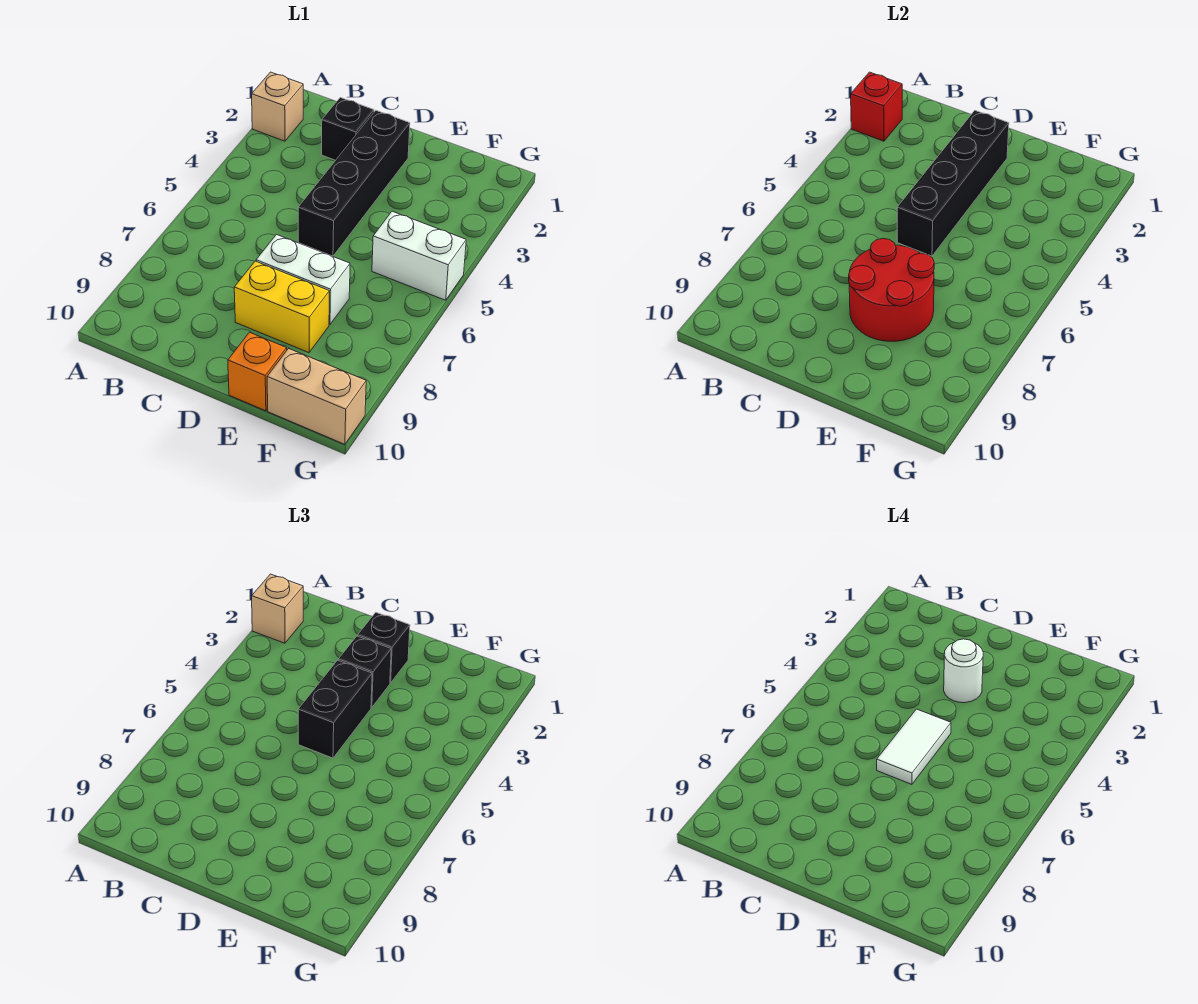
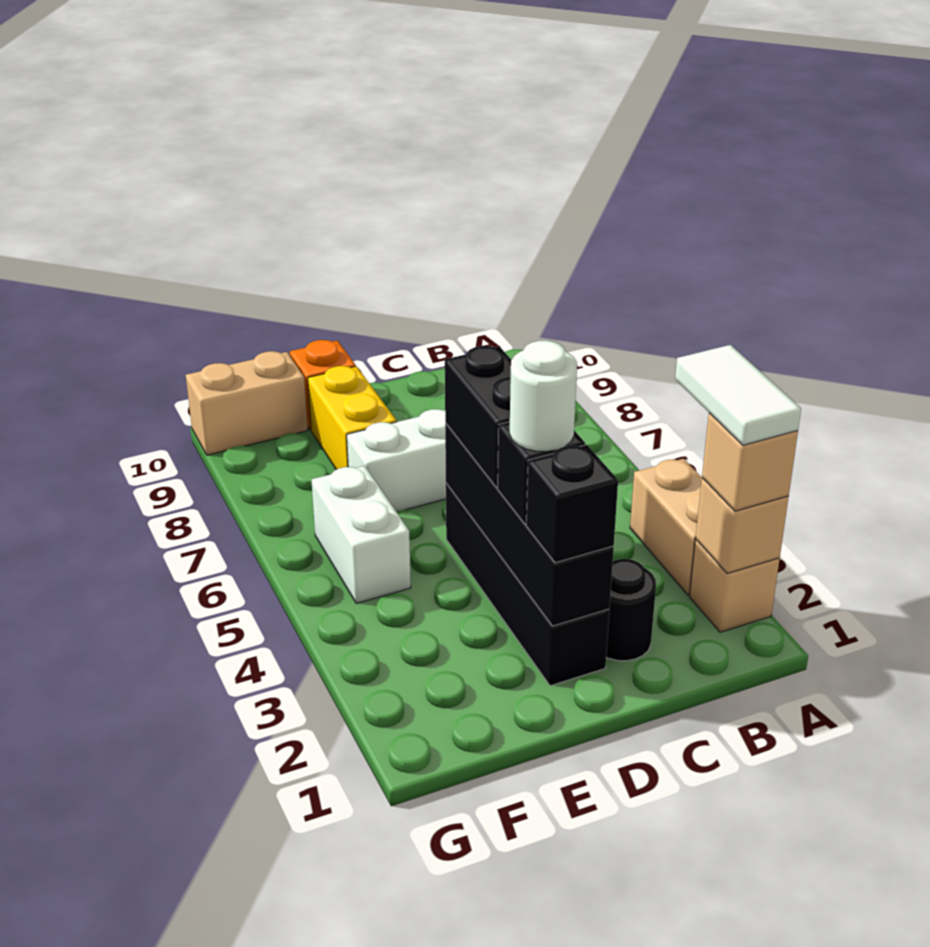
red 1x1 brick [851,72,902,141] -> tan 1x1 brick [696,478,788,573]
none -> tan 1x2 brick [630,459,702,595]
black 1x1 brick [322,98,374,160] -> black 1x1 round brick [606,559,656,661]
white 1x2 tile [877,709,951,784] -> white 1x2 tile moved to [675,345,801,445]
red 2x2 round brick [849,238,934,342] -> none
yellow 1x2 brick [234,261,330,353] -> yellow 1x2 brick turned to [308,366,397,470]
white 1x2 brick [372,211,466,300] -> white 1x2 brick turned to [311,466,411,603]

